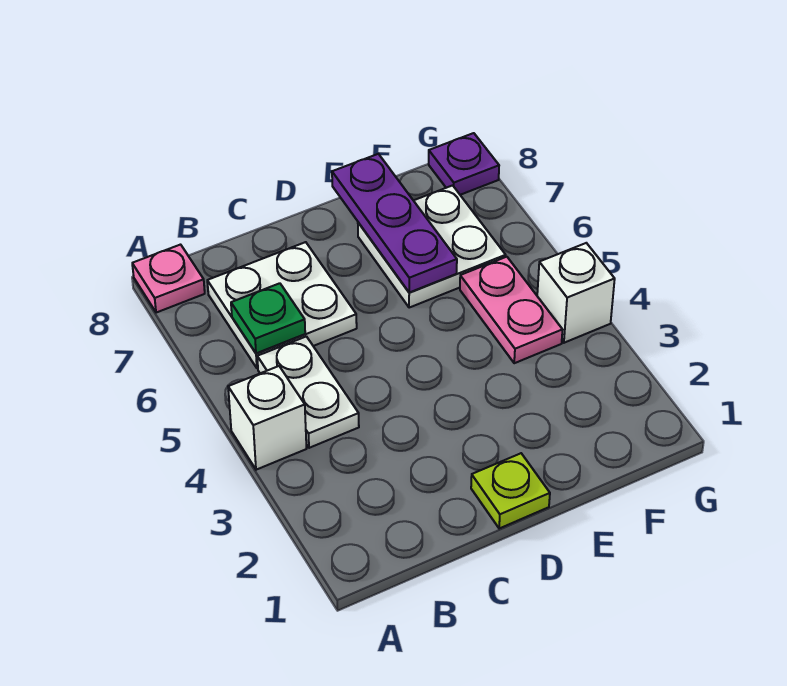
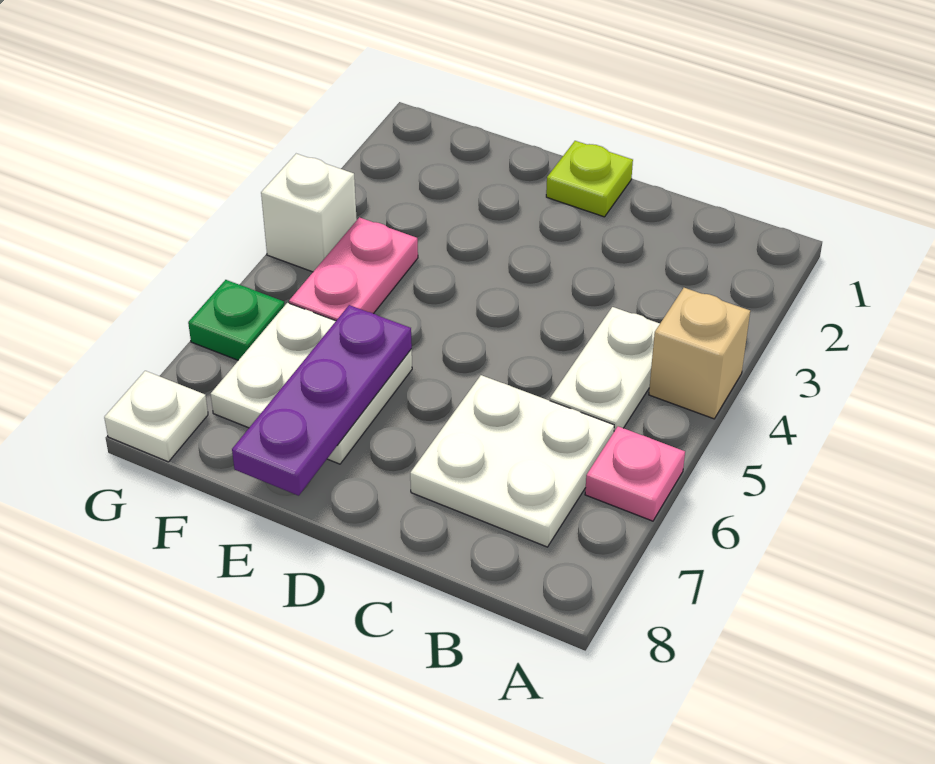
white 1x1 brick [228,366,306,470] -> tan 1x1 brick [649,288,750,419]
pink 1x1 plate [132,245,205,313] -> pink 1x1 plate moved to [585,426,685,521]
green 1x1 plate [231,283,305,353] -> green 1x1 plate moved to [188,280,285,360]
purple 1x1 plate [429,133,499,195] -> white 1x1 plate [104,371,208,462]

